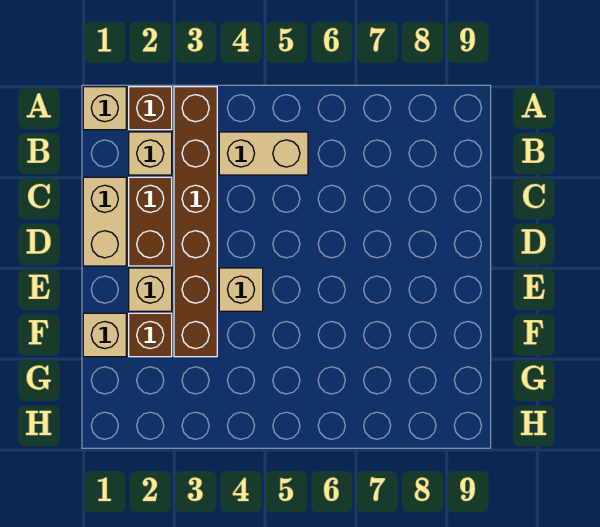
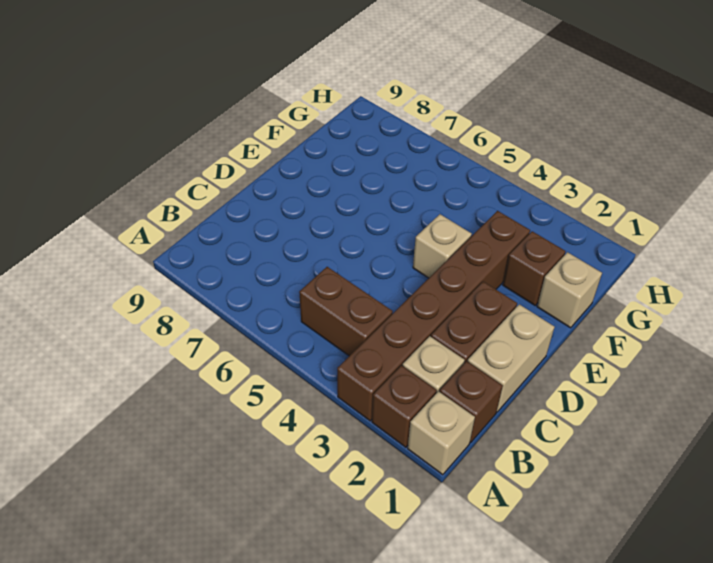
none -> brown 1x1 brick [440,361,503,443]
tan 1x2 brick [219,132,308,175] -> brown 1x2 brick [299,267,393,356]
tan 1x1 brick [129,268,172,311] -> none

